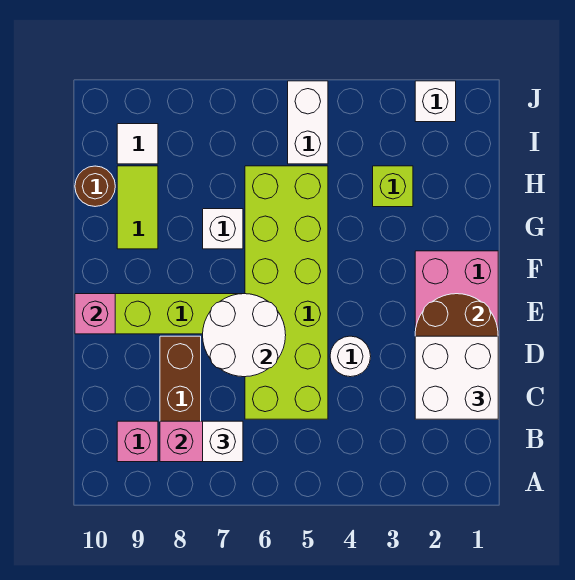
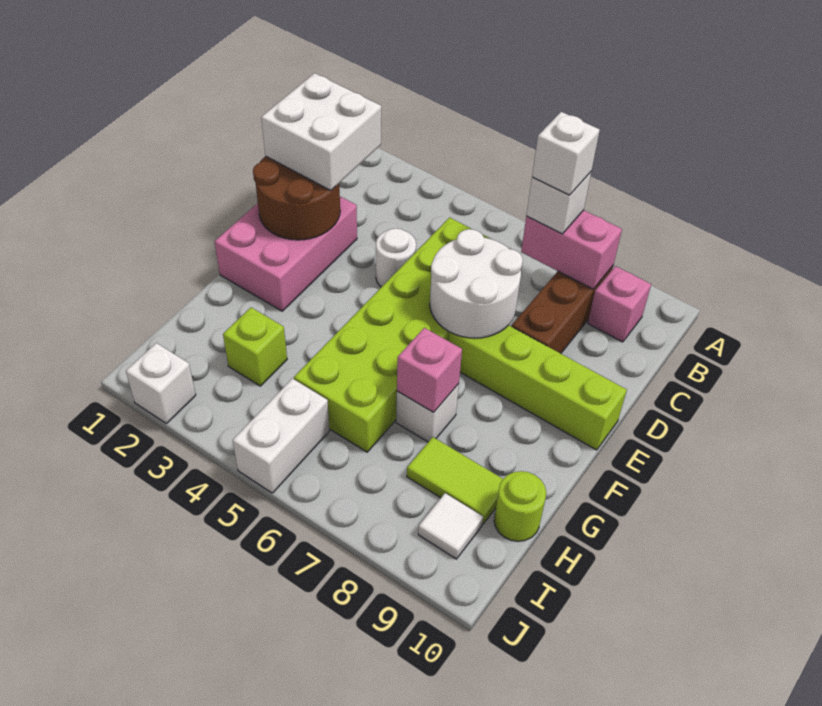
none -> white 1x1 brick [532,112,600,195]
pink 1x1 brick [75,294,115,334] -> pink 1x1 brick moved to [397,328,462,412]
lime 1x2 tile [117,166,158,249] -> lime 1x2 tile turned to [407,437,502,524]
brown 1x1 round brick [75,166,115,207] -> lime 1x1 round brick [494,471,546,541]

